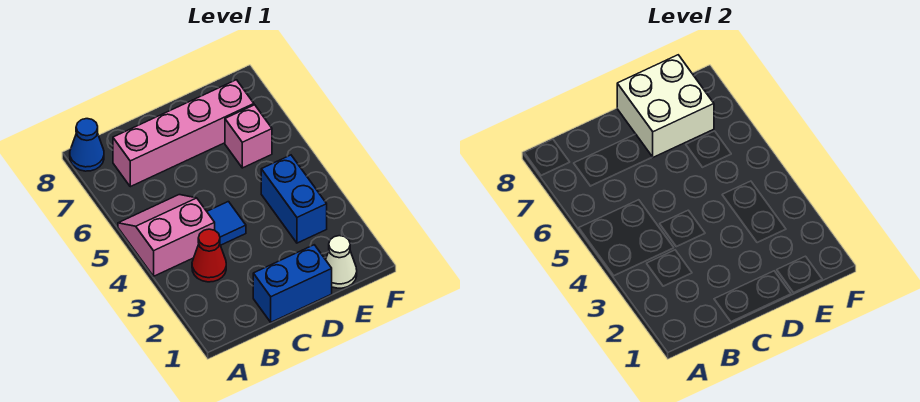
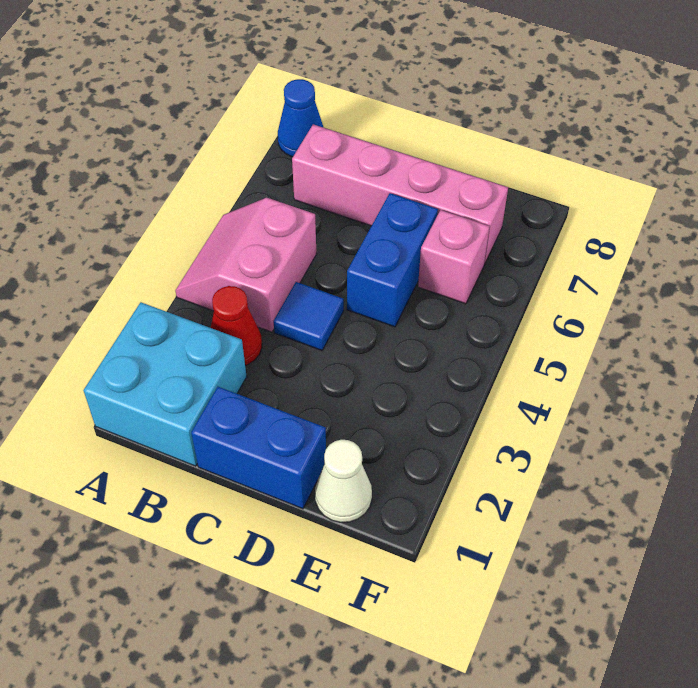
none -> cyan 2x2 brick [84,302,247,466]
pink 2x2 slope [118,195,215,276] -> pink 2x2 slope turned to [175,198,316,332]
white 2x2 brick [617,55,714,157] -> none
blue 1x2 brick [261,155,327,243] -> blue 1x2 brick moved to [347,193,438,327]

